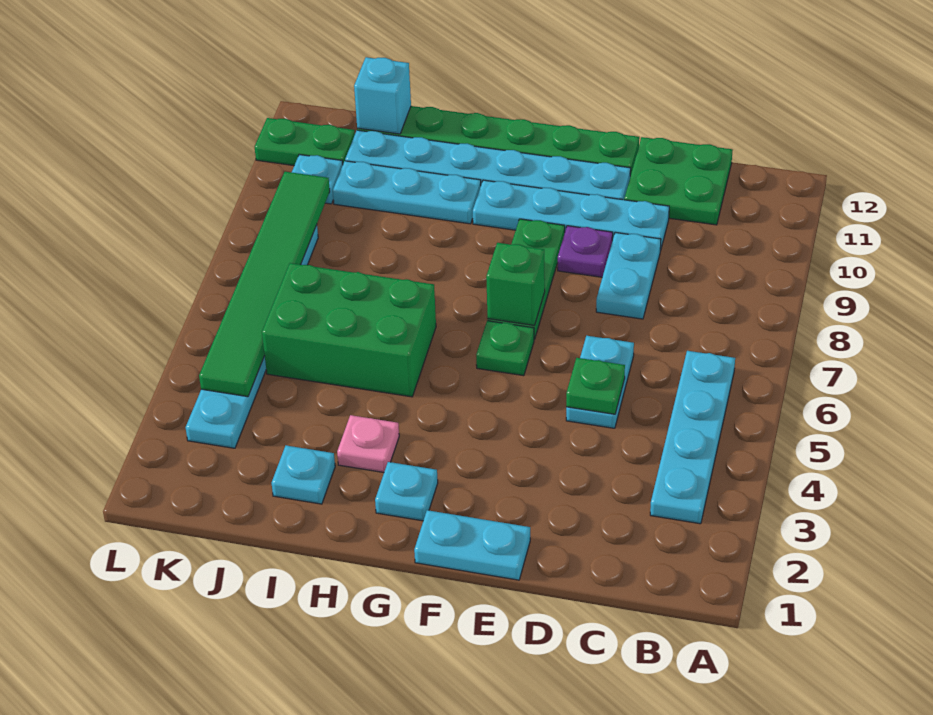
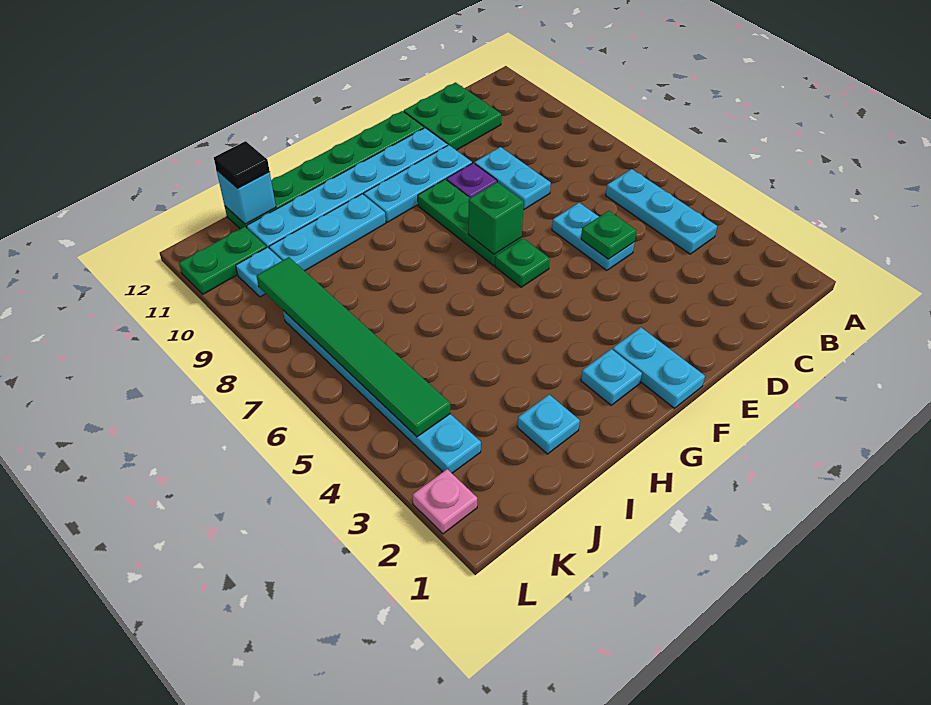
cyan 1x4 plate [650,351,735,524] -> cyan 1x3 plate [606,169,717,254]
cyan 1x4 plate [473,180,669,251] -> cyan 1x3 plate [364,145,472,222]
cyan 1x2 plate [414,510,530,580] -> cyan 1x2 plate turned to [613,328,705,408]
pink 1x1 plate [337,415,399,472] -> pink 1x1 plate moved to [413,469,477,534]
green 2x3 brick [262,263,436,397] -> none
none -> black 1x1 tile [214,141,270,188]

